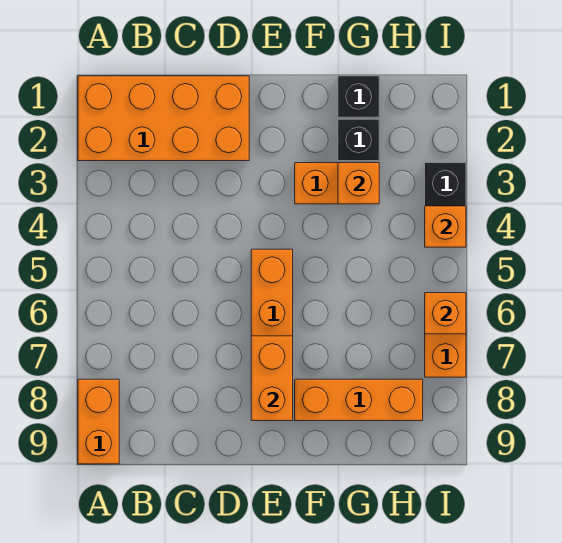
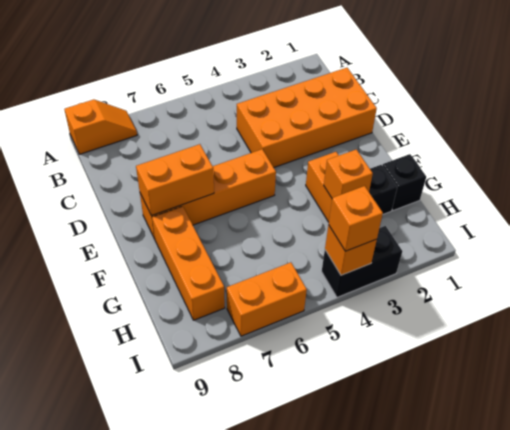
orange 2x4 brick [78,76,249,161] -> orange 2x4 brick turned to [237,68,377,167]
orange 1x2 brick [78,379,119,464] -> orange 1x2 slope [64,99,137,154]
orange 1x1 brick [425,293,466,334] -> orange 1x1 brick moved to [329,186,383,251]

